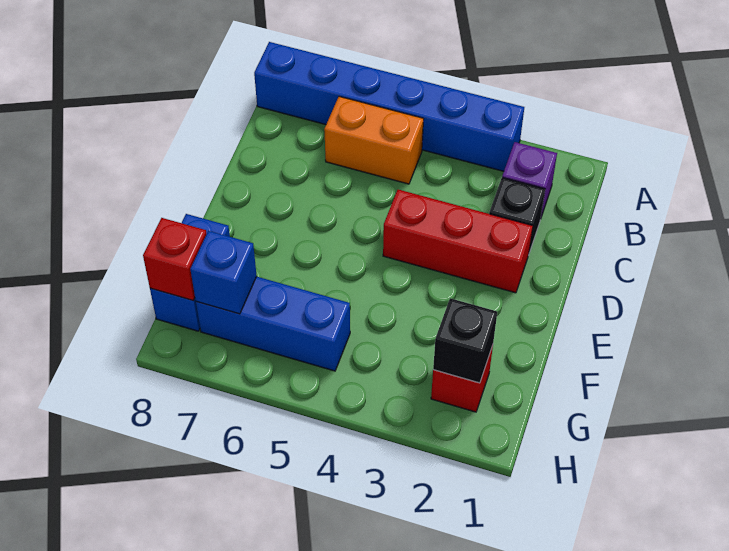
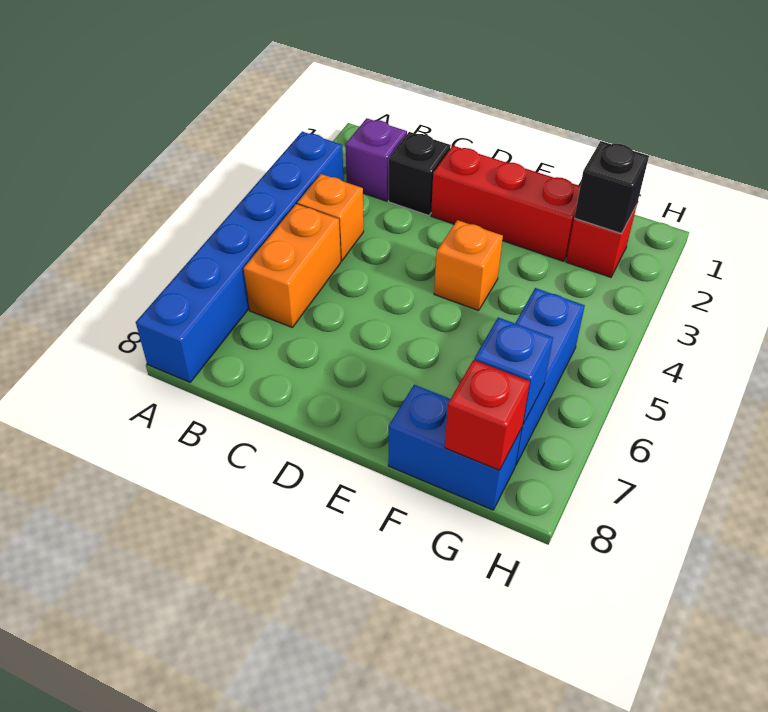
none -> orange 1x1 brick [297,174,364,261]
red 1x3 brick [383,190,533,293] -> red 1x3 brick turned to [431,146,580,261]
none -> orange 1x1 brick [434,220,503,311]

